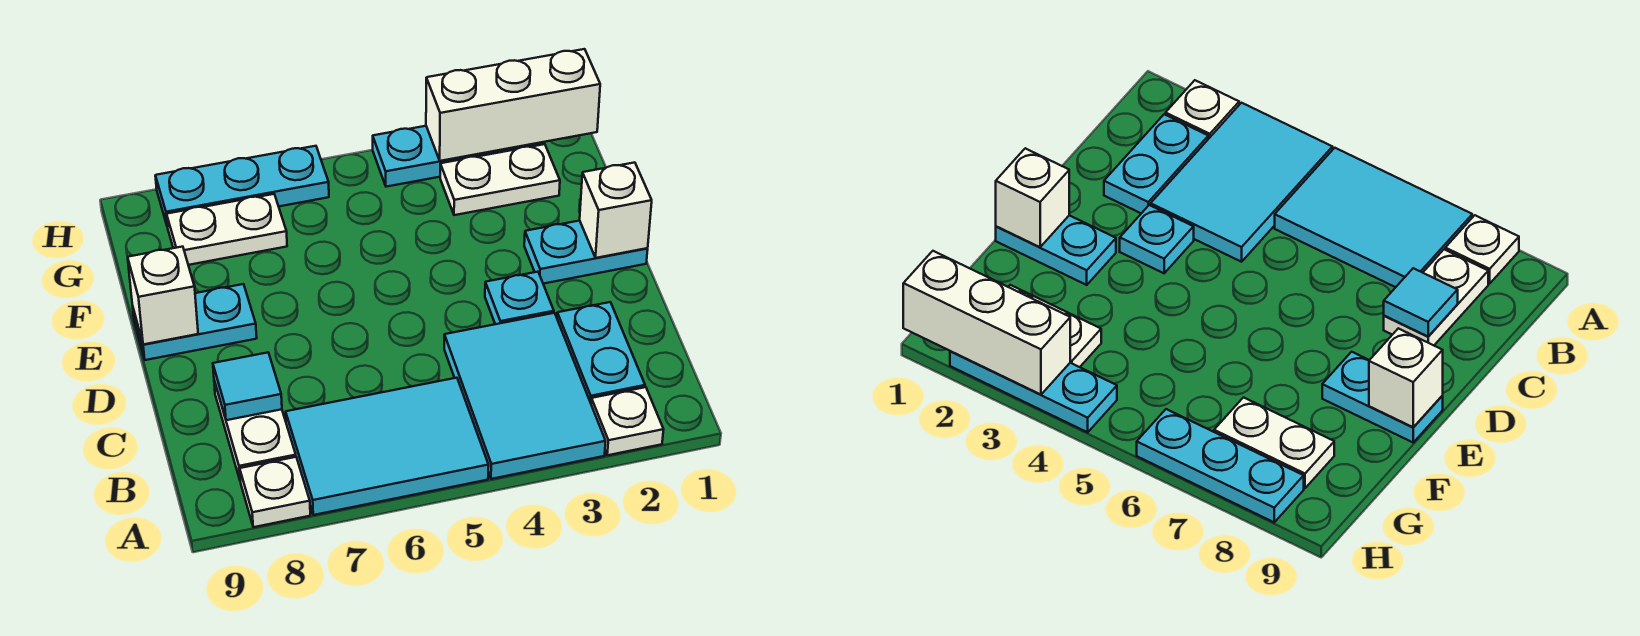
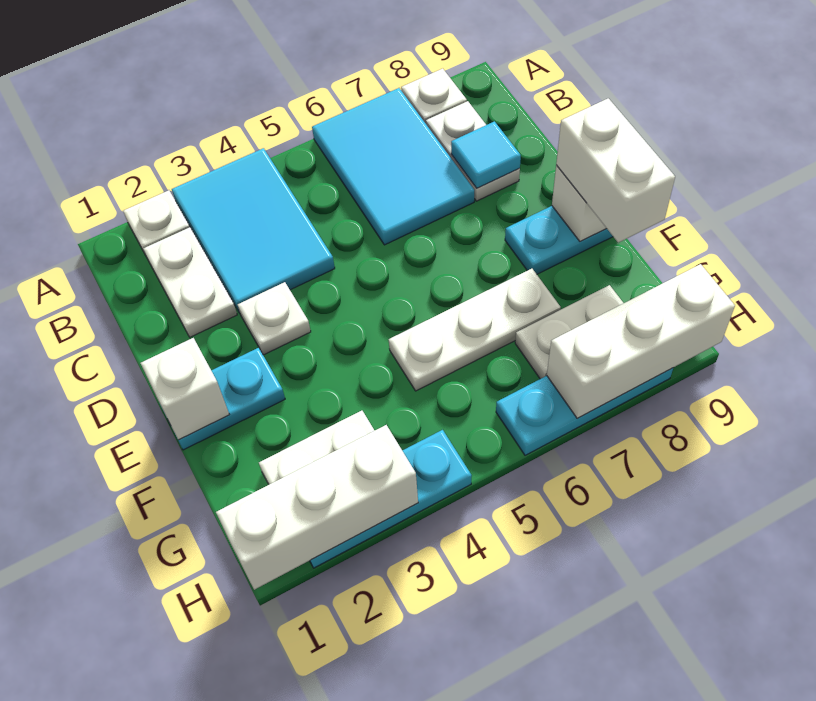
cyan 2x3 tile [286,378,489,515] -> cyan 2x3 tile turned to [312,88,474,245]
cyan 1x2 plate [557,302,645,403] -> white 1x2 plate [143,227,237,337]
cyan 1x1 plate [485,272,554,324] -> white 1x1 plate [238,282,311,355]
none -> white 1x2 brick [556,98,675,242]
none -> white 1x3 plate [389,269,561,391]
none -> white 1x3 brick [547,264,735,418]

